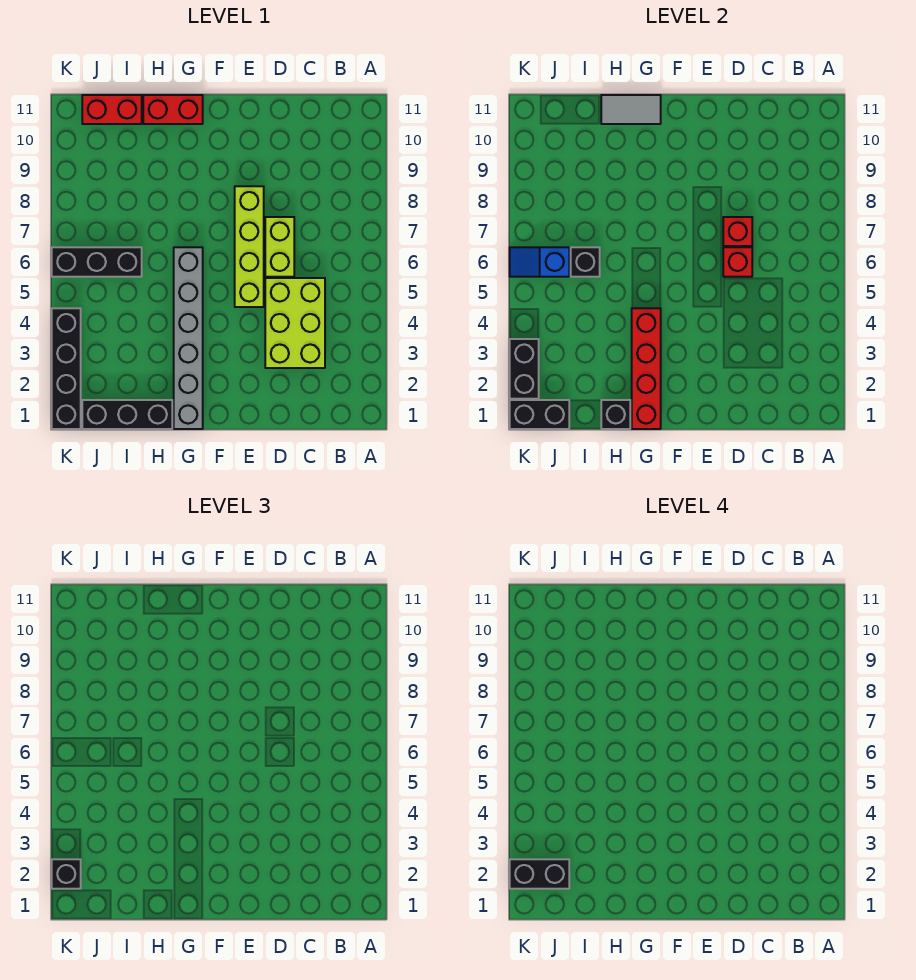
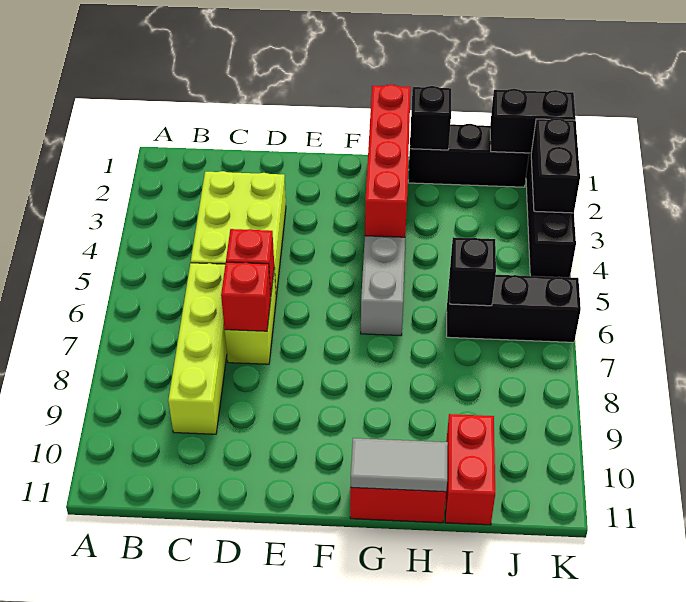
lime 1x4 brick [235,186,264,307] -> lime 1x4 brick moved to [168,263,227,434]
red 1x2 brick [82,95,142,124] -> red 1x2 brick turned to [445,414,495,525]
black 1x2 brick [510,859,569,889] -> none
blue 1x2 slope [510,247,569,277] -> none
black 1x1 brick [52,859,81,889] -> none

